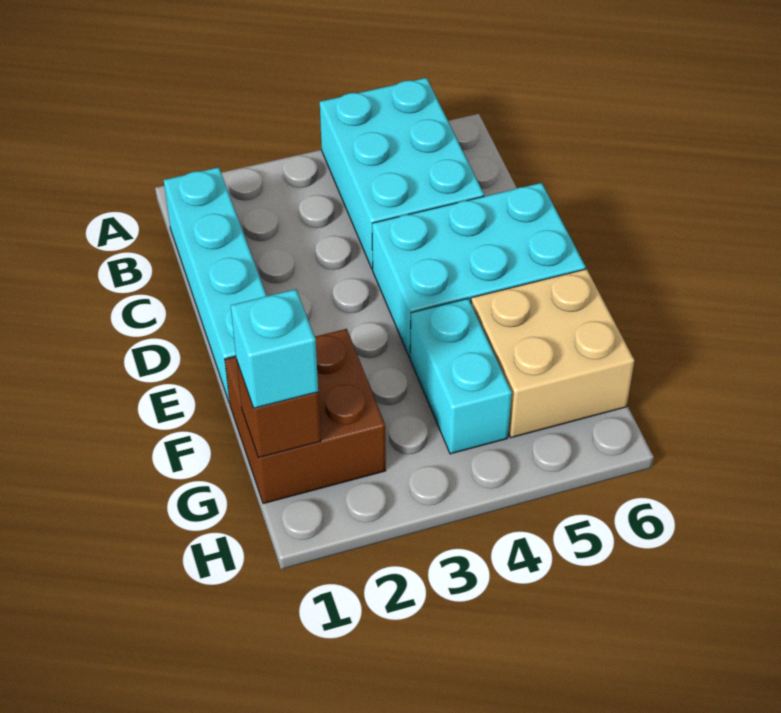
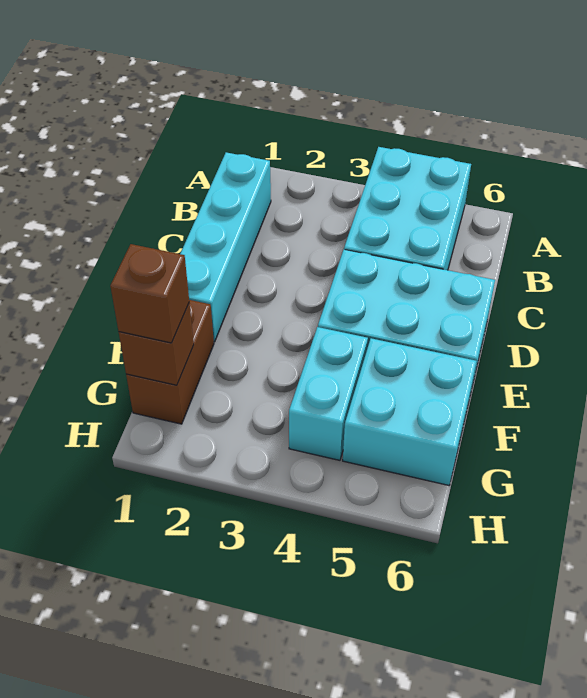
brown 2x2 brick [225,329,386,504] -> brown 1x2 brick [126,300,214,424]
tan 2x2 brick [471,269,634,438] -> cyan 2x2 brick [343,338,477,485]
cyan 1x1 brick [231,289,318,408] -> brown 1x1 brick [110,244,189,343]

